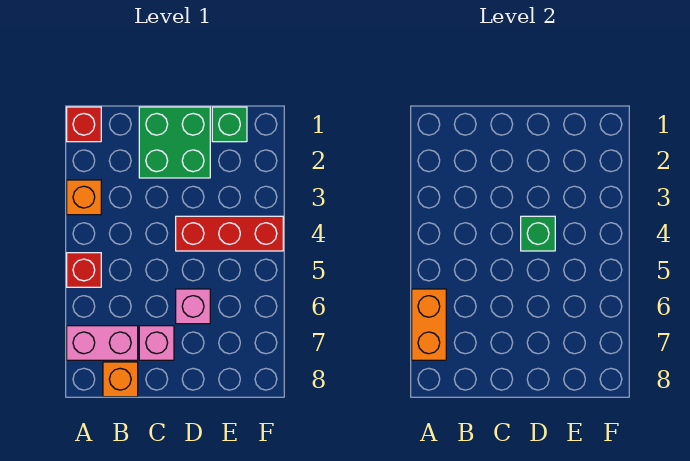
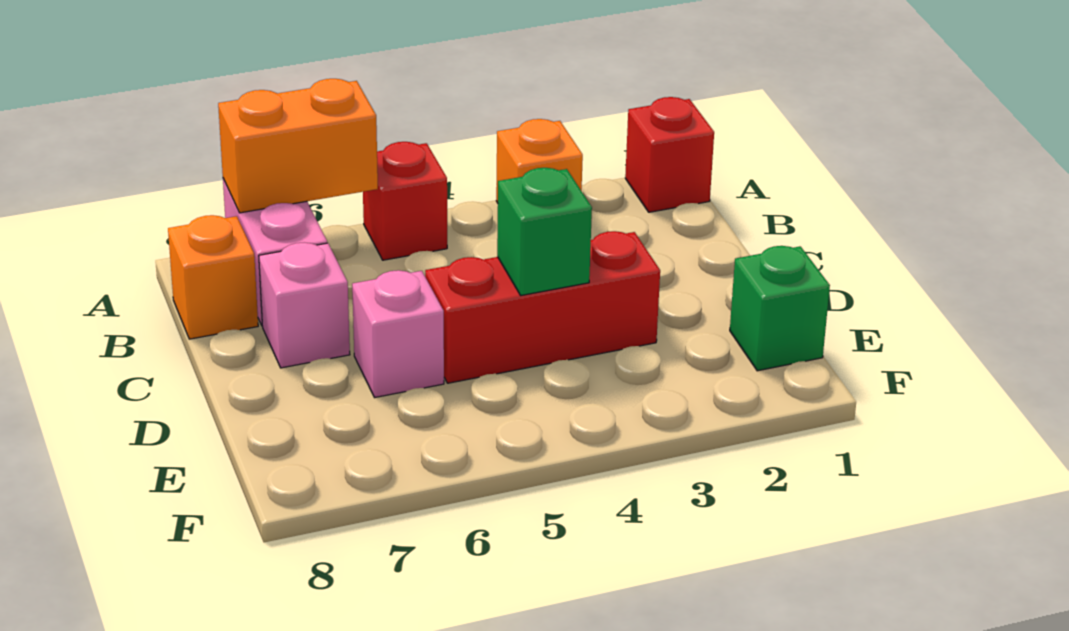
green 2x2 brick [139,107,210,178] -> none
red 1x3 brick [176,216,283,251] -> red 1x3 brick turned to [425,231,660,383]

